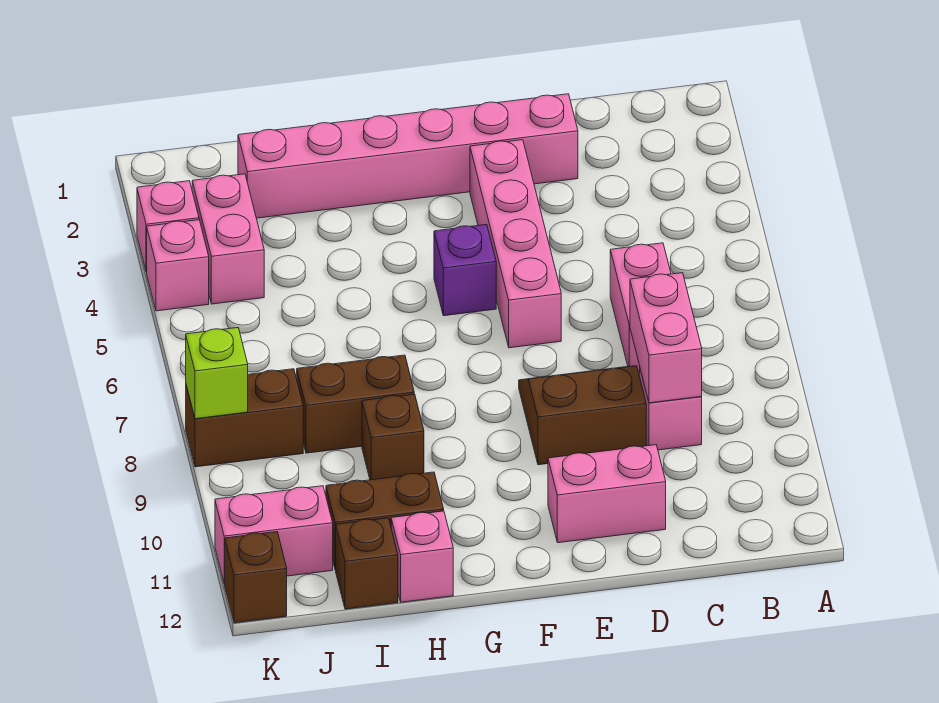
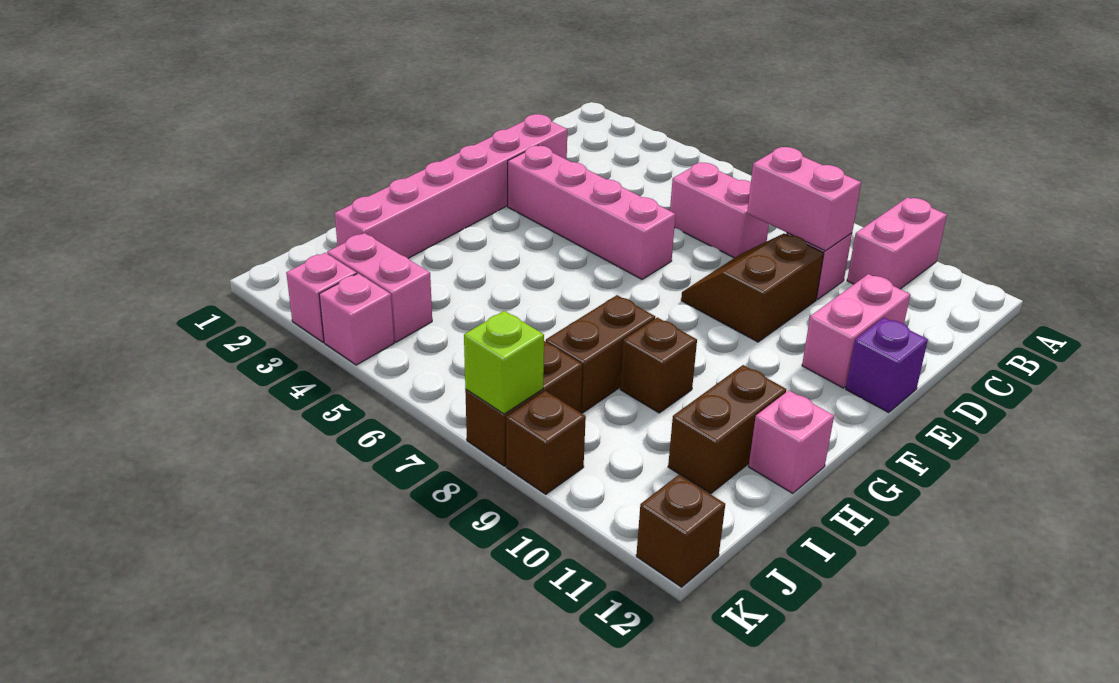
purple 1x1 brick [434,224,496,316] -> purple 1x1 brick moved to [846,318,928,412]
brown 1x1 brick [336,518,398,609] -> brown 1x1 brick moved to [506,391,586,494]
pink 1x2 brick [215,486,333,584] -> pink 1x2 brick moved to [847,197,947,289]

